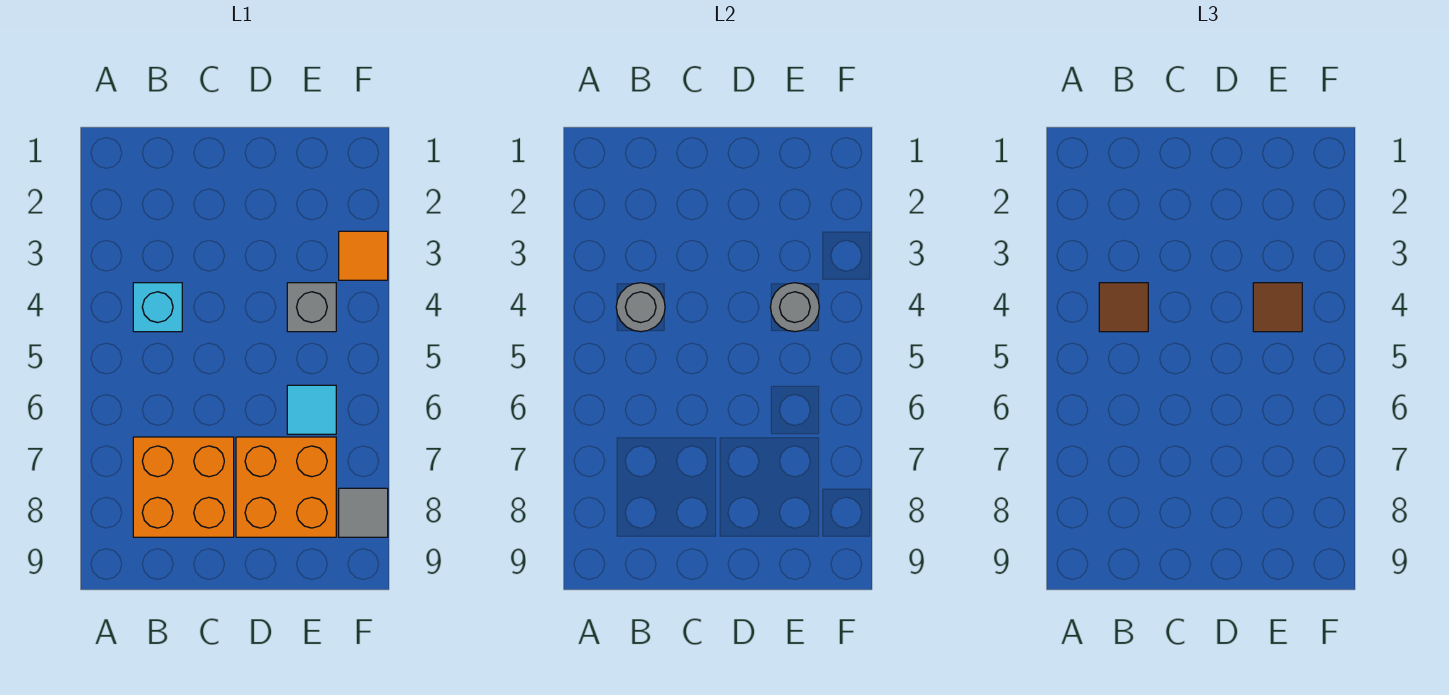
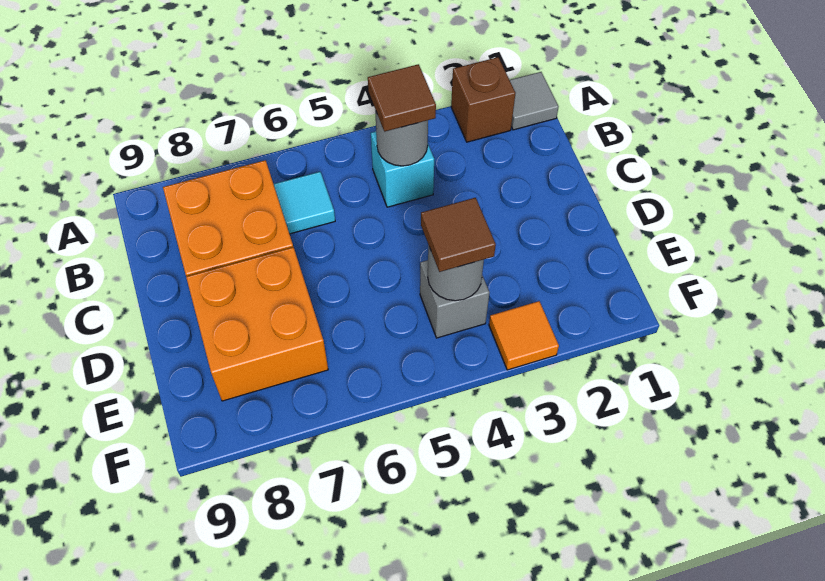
none -> brown 1x1 brick [451,57,515,142]
cyan 1x1 tile [287,385,336,434] -> cyan 1x1 tile moved to [274,172,335,234]
grey 1x1 tile [339,488,388,537] -> grey 1x1 tile moved to [510,72,559,130]

